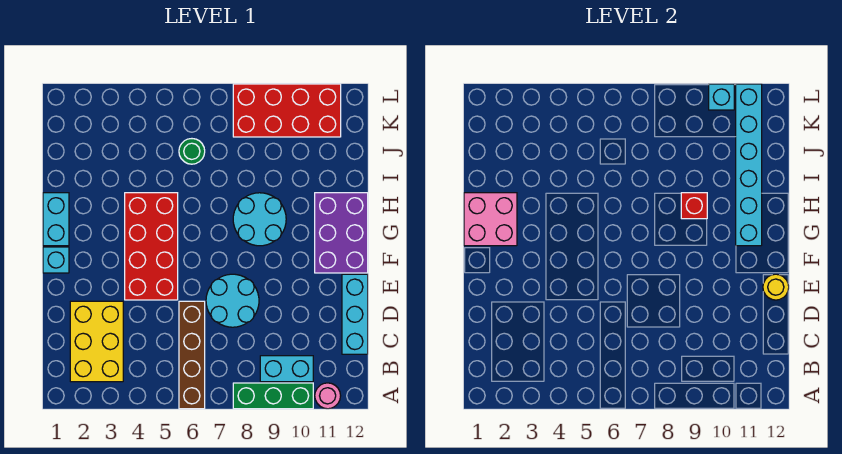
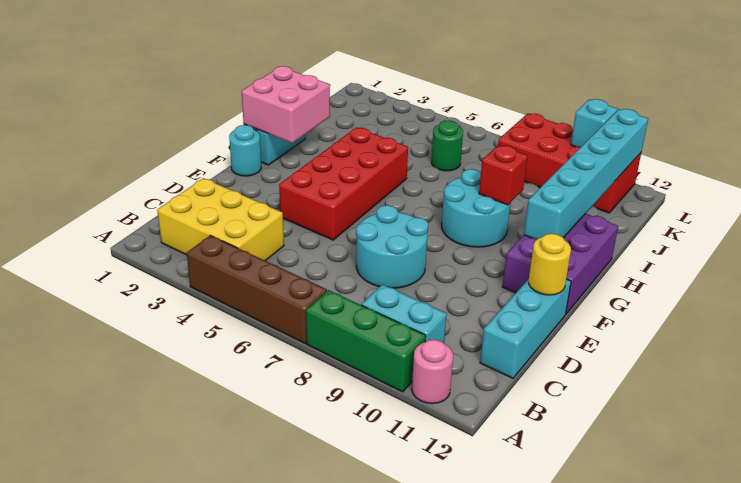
brown 1x4 brick [179,301,205,409] -> brown 1x4 brick turned to [187,235,327,343]
yellow 2x3 brick [70,301,123,382] -> yellow 2x3 brick turned to [157,178,284,261]
cyan 1x1 brick [43,247,69,273] -> cyan 1x1 round brick [229,125,261,176]

